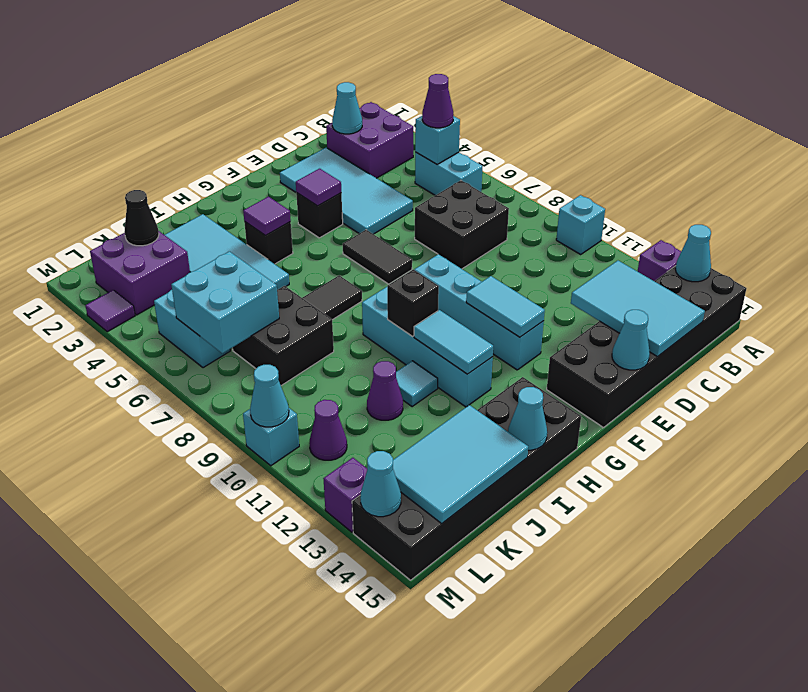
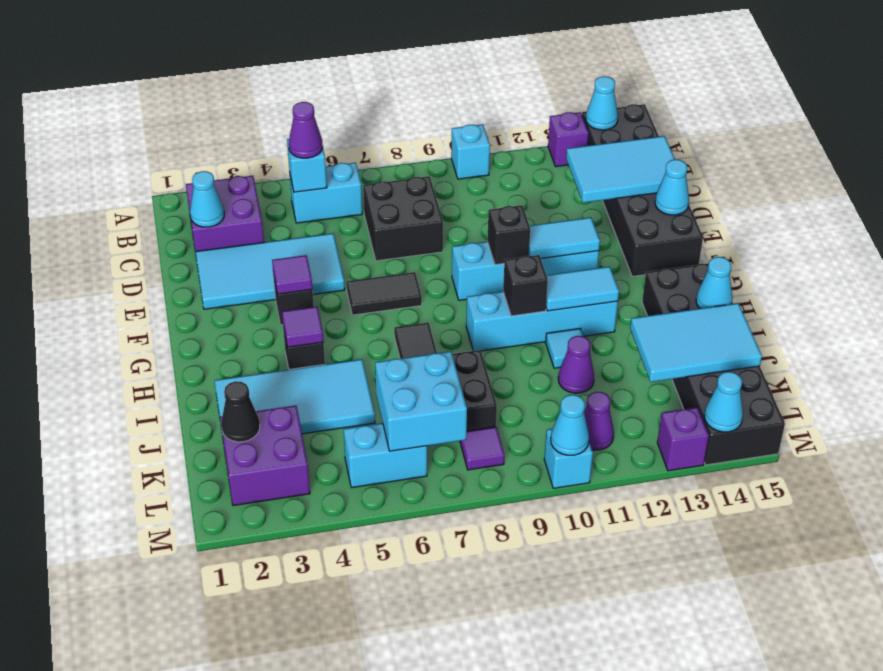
none -> black 1x1 brick [487,205,530,265]
cyan 2x3 tile [393,405,528,523] -> cyan 2x3 tile turned to [630,303,762,382]
purple 1x1 tile [85,290,135,332] -> purple 1x1 tile moved to [460,427,504,470]

